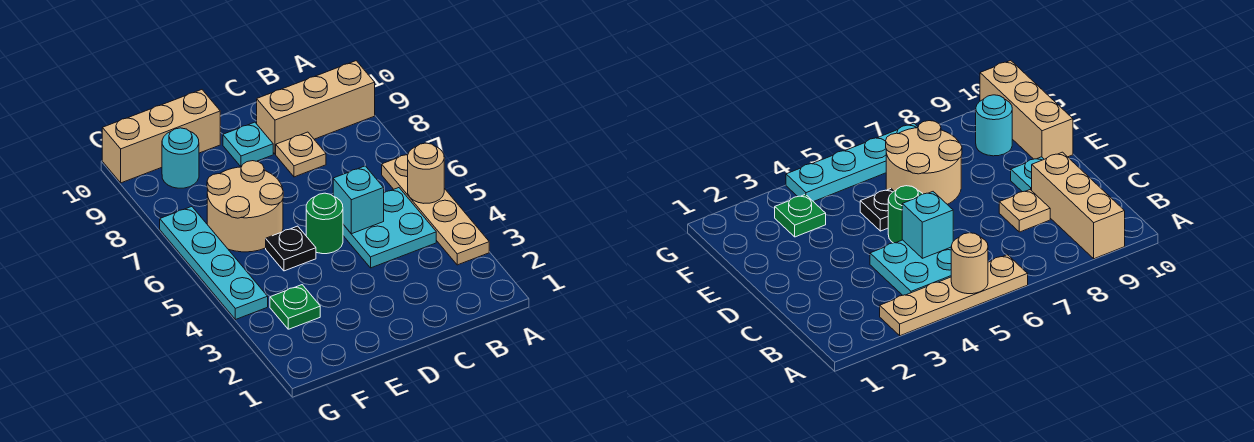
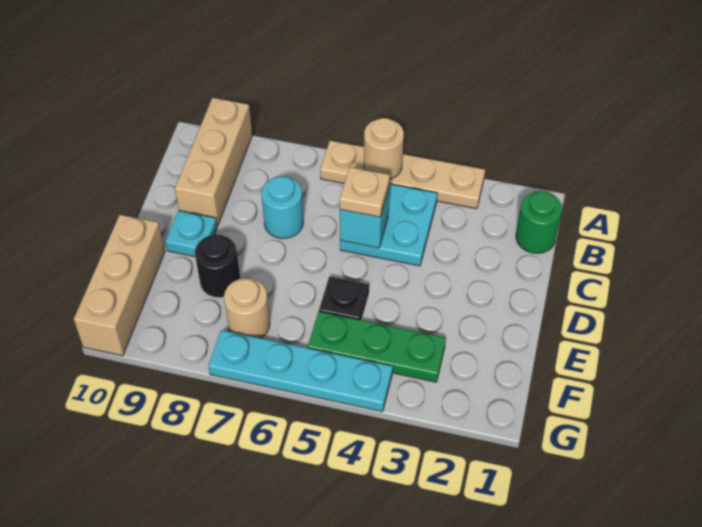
tan 1x1 plate [276,132,326,177] -> tan 1x1 plate moved to [340,167,390,217]
green 1x1 round brick [306,193,343,254] -> green 1x1 round brick moved to [516,191,562,253]
tan 2x2 round brick [207,161,283,252] -> tan 1x1 round brick [224,278,270,338]
none -> black 1x1 round brick [195,235,240,298]
green 1x1 plate [270,285,320,329] -> green 1x3 plate [308,312,446,382]
cyan 1x1 round brick [162,128,199,188] -> cyan 1x1 round brick moved to [261,177,304,238]

